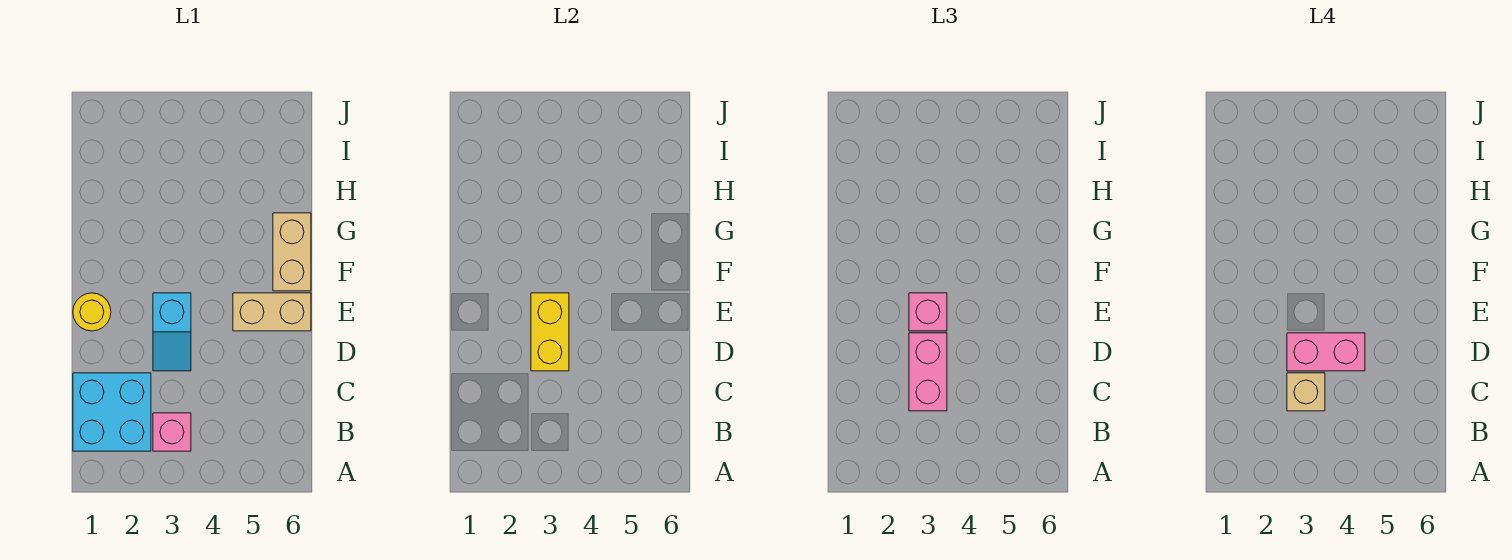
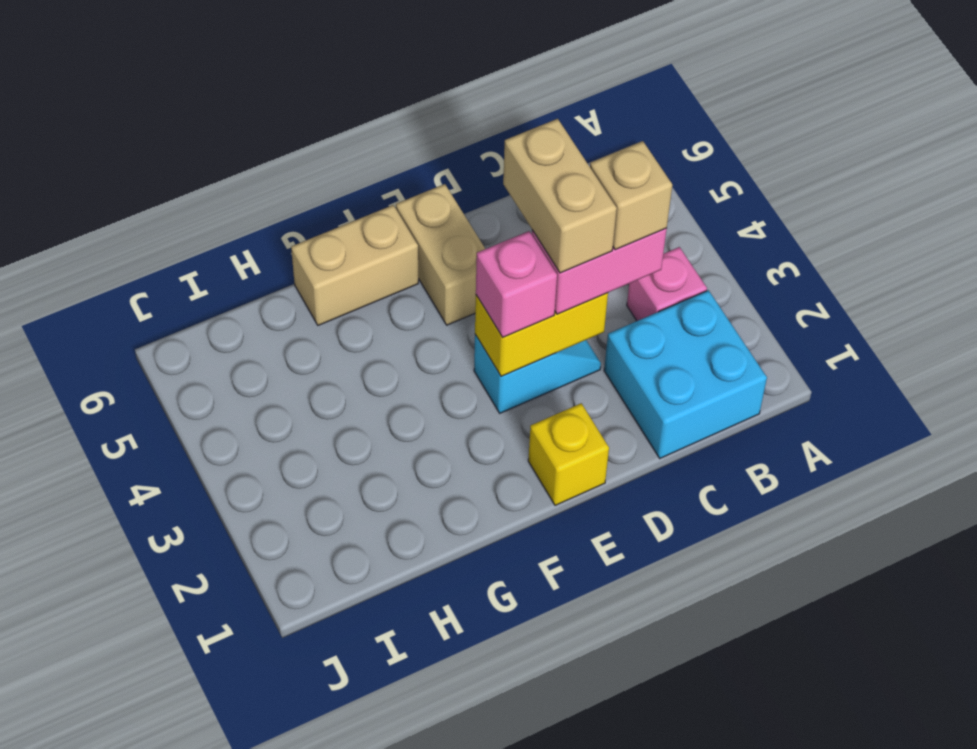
pink 1x2 brick [1287,333,1365,371] -> tan 1x2 brick [503,119,617,273]
yellow 1x1 round brick [73,293,111,331] -> yellow 1x1 brick [528,403,609,505]

